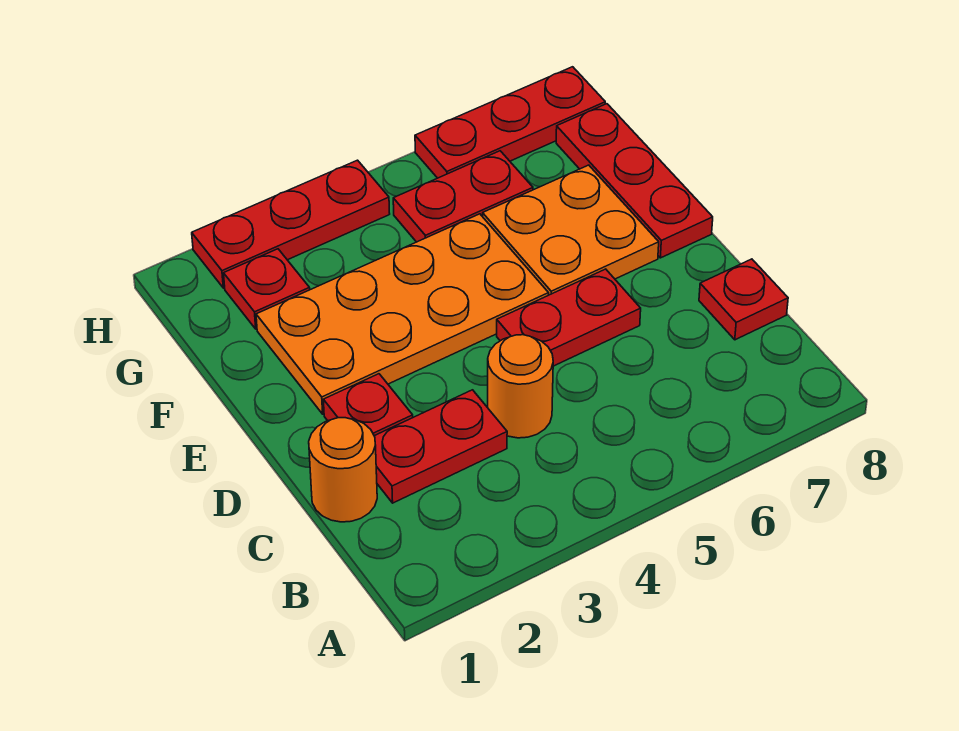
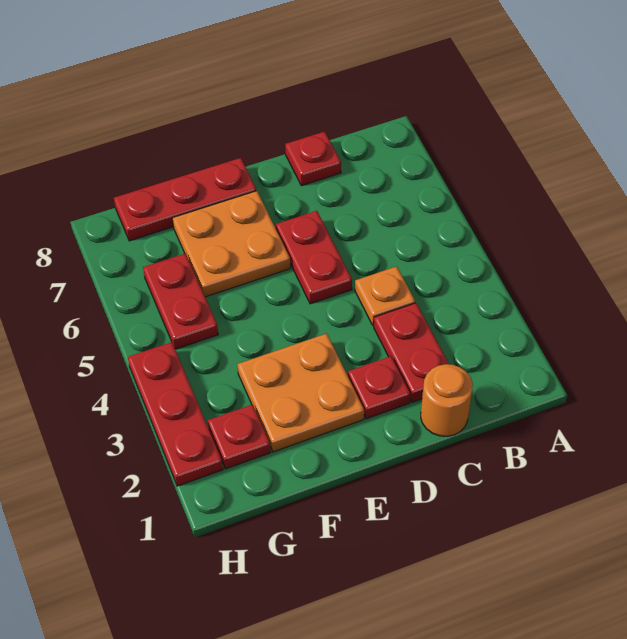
orange 1x1 round brick [488,335,553,438] -> orange 1x1 plate [355,266,415,325]
orange 2x4 plate [256,214,549,414] -> orange 2x2 plate [237,333,364,452]
red 1x3 plate [415,67,605,178] -> none

